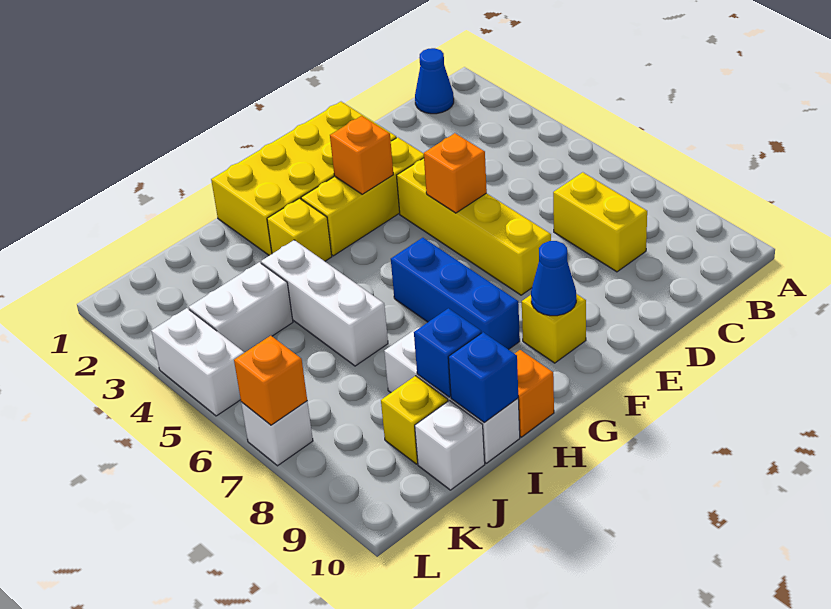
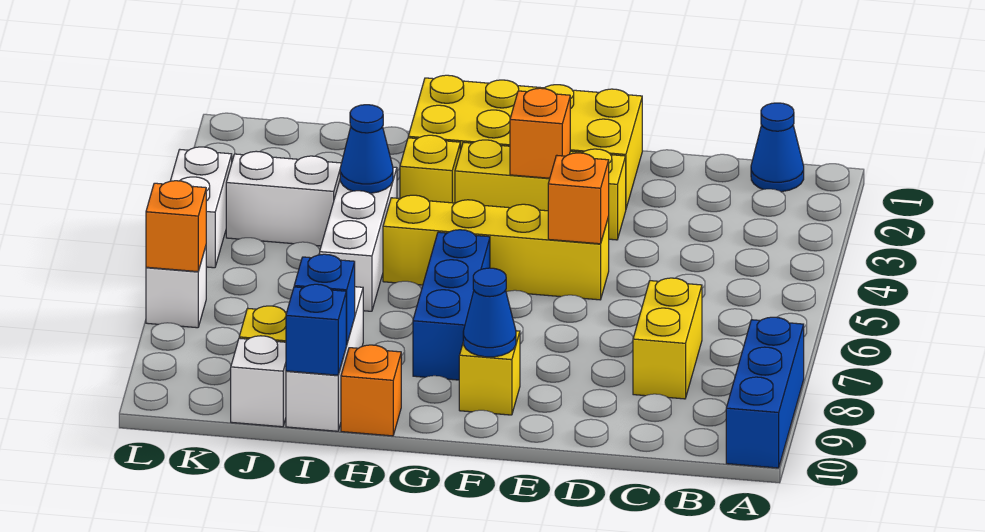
none -> blue 1x3 brick [726,317,804,468]
yellow 1x4 brick [397,158,551,295] -> yellow 1x4 brick turned to [383,195,609,300]
none -> blue 1x1 cone [340,105,393,193]

